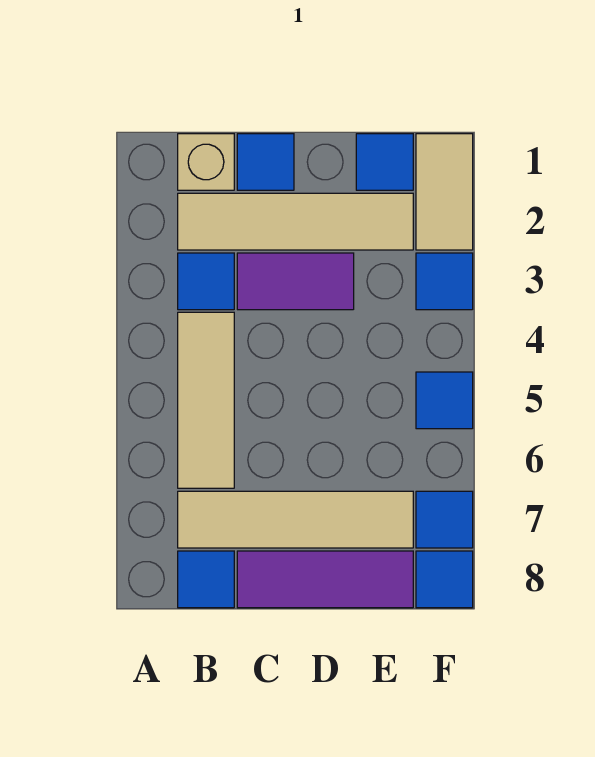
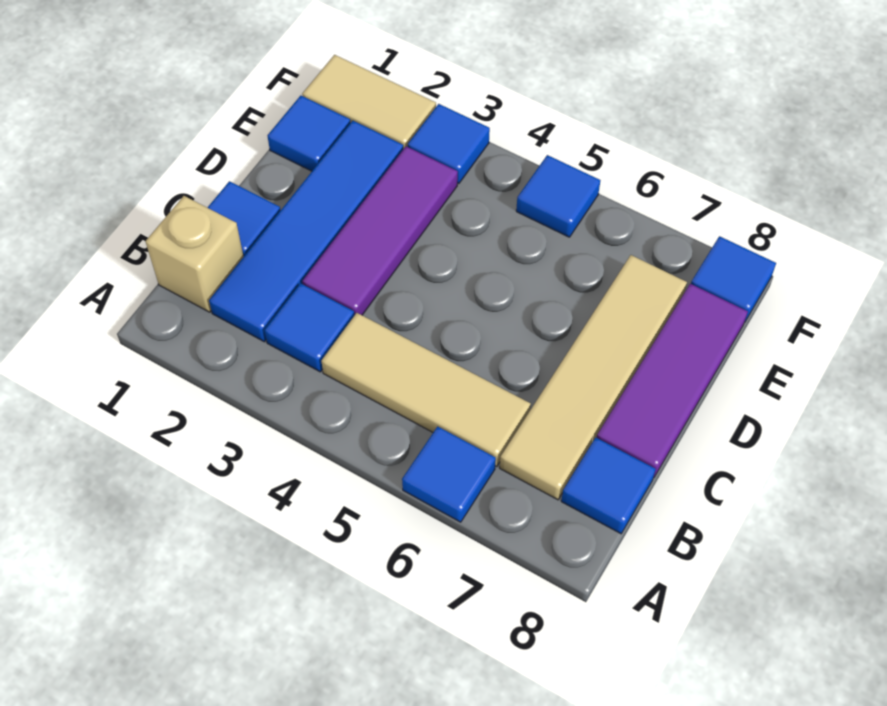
tan 1x4 tile [178,193,413,250] -> blue 1x4 tile [209,121,403,342]
purple 1x2 tile [237,253,354,310] -> purple 1x3 tile [302,146,458,316]
blue 1x1 tile [416,491,473,548] -> blue 1x1 tile moved to [402,427,496,522]

